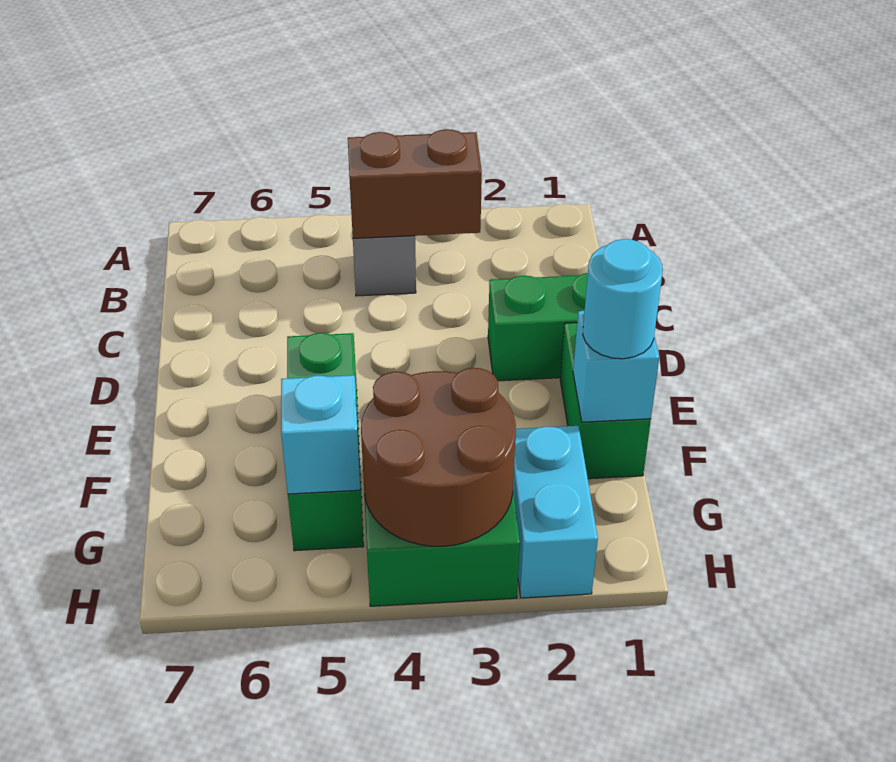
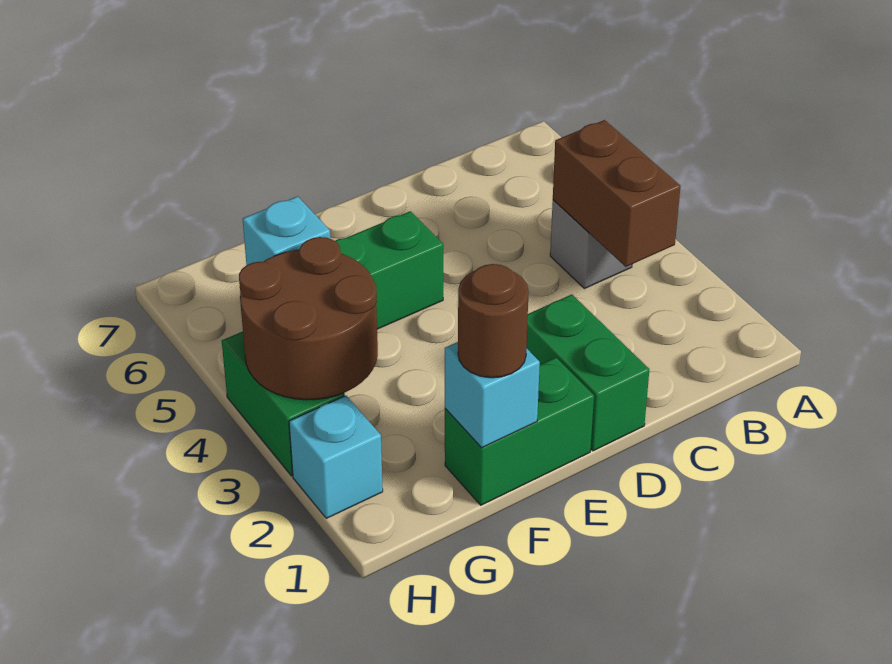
cyan 1x1 round brick [583,239,662,359] -> brown 1x1 round brick [458,264,529,378]
cyan 1x2 brick [513,426,598,598] -> cyan 1x1 brick [289,396,383,518]

